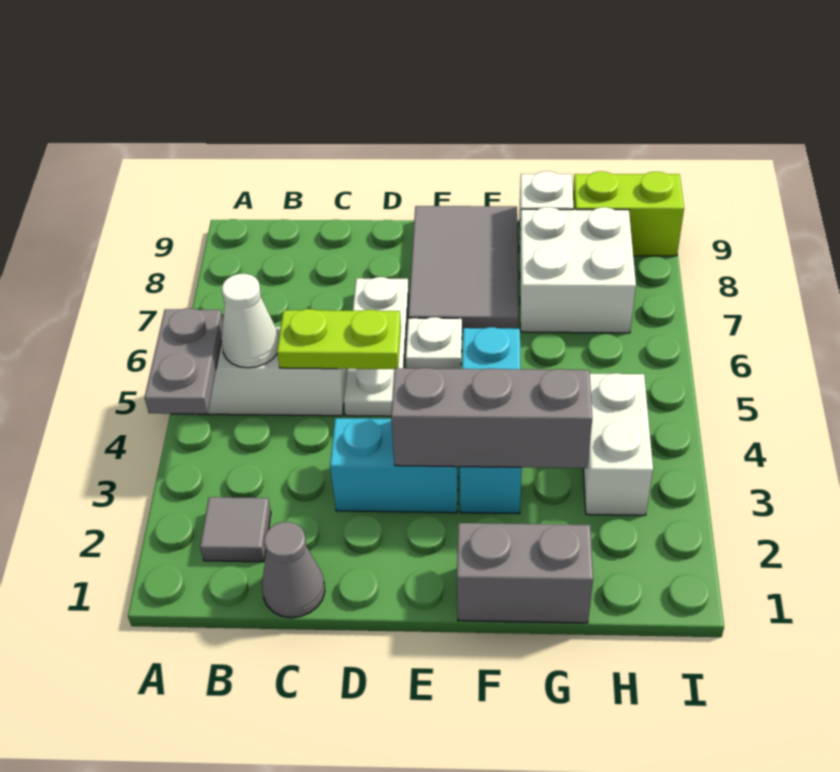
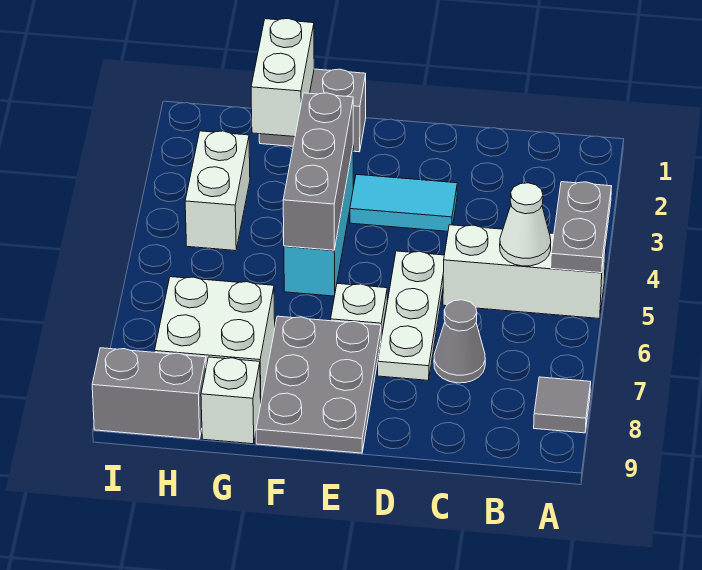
grey 1x1 tile [200,497,271,562] -> grey 1x1 tile moved to [534,377,591,433]
grey 1x1 cone [262,522,325,618] -> grey 1x1 cone moved to [434,300,485,383]
lime 1x2 plate [277,309,401,369] -> none
cyan 1x2 brick [330,418,458,513] -> cyan 1x2 tile [350,174,457,231]
grey 1x3 brick [391,368,592,468] -> grey 1x3 brick turned to [283,93,353,250]
grey 2x3 tile [408,206,518,332] -> grey 2x3 plate [256,316,381,453]
none -> white 1x2 brick [251,19,314,137]
lime 1x2 brick [573,171,684,256] -> grey 1x2 brick [92,348,206,439]

